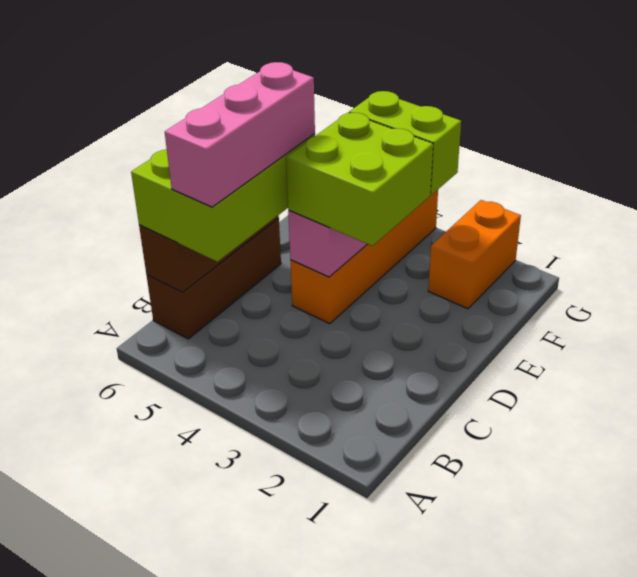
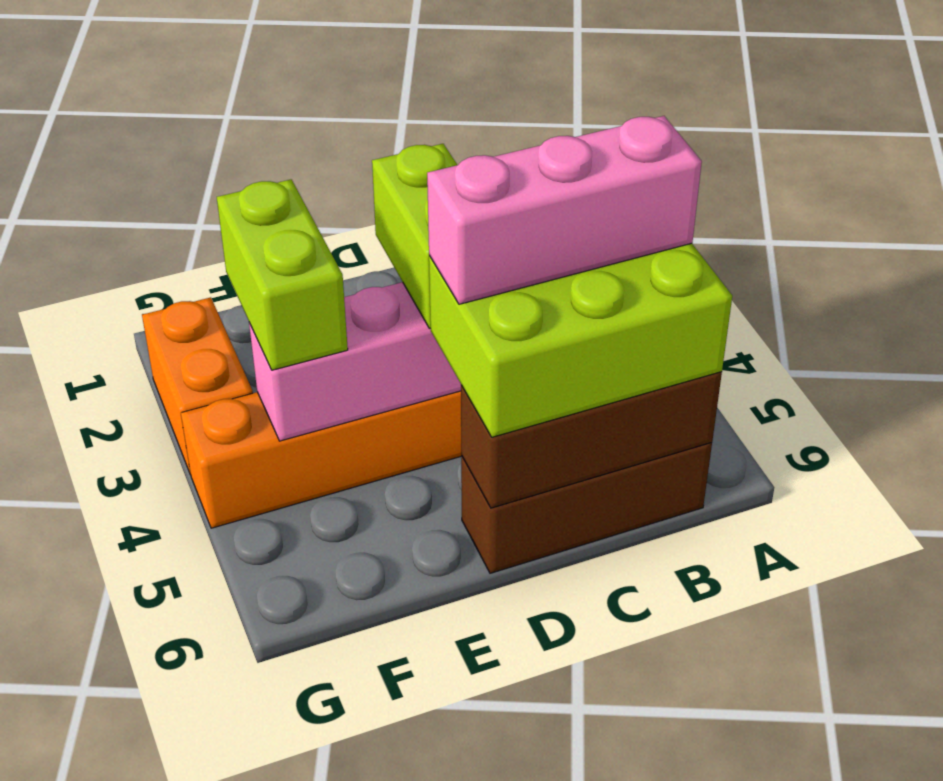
lime 2x2 brick [286,113,433,246] -> lime 1x2 brick [372,144,457,328]
orange 1x2 brick [428,200,521,309] -> orange 1x2 brick turned to [142,297,253,475]

